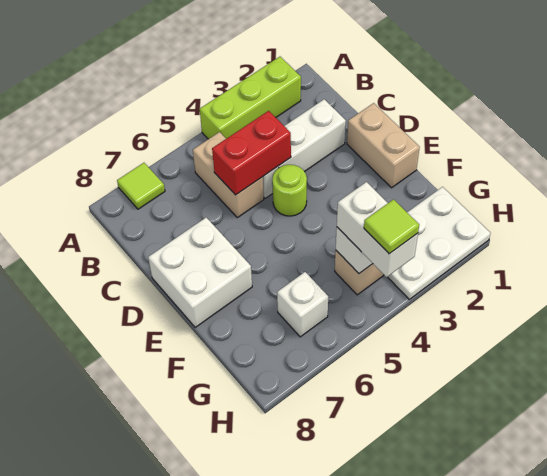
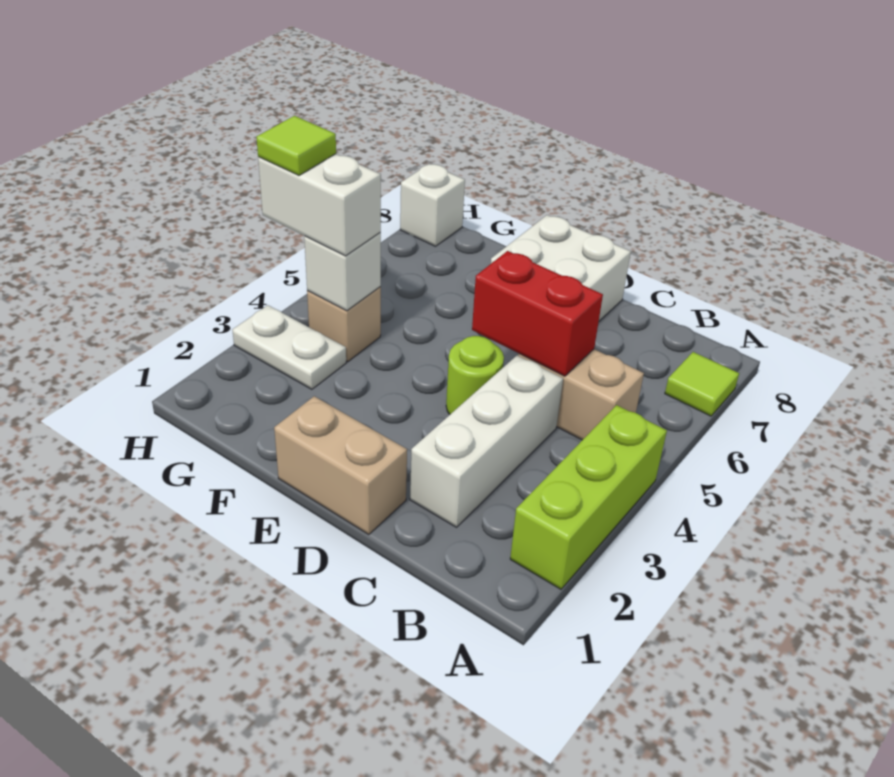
red 1x2 brick [212,111,291,195] -> red 1x2 brick turned to [472,251,603,376]
white 2x3 plate [388,187,491,299] -> white 1x2 plate [232,305,346,389]
white 1x1 brick [277,272,328,337] -> white 1x1 brick moved to [400,164,465,246]

